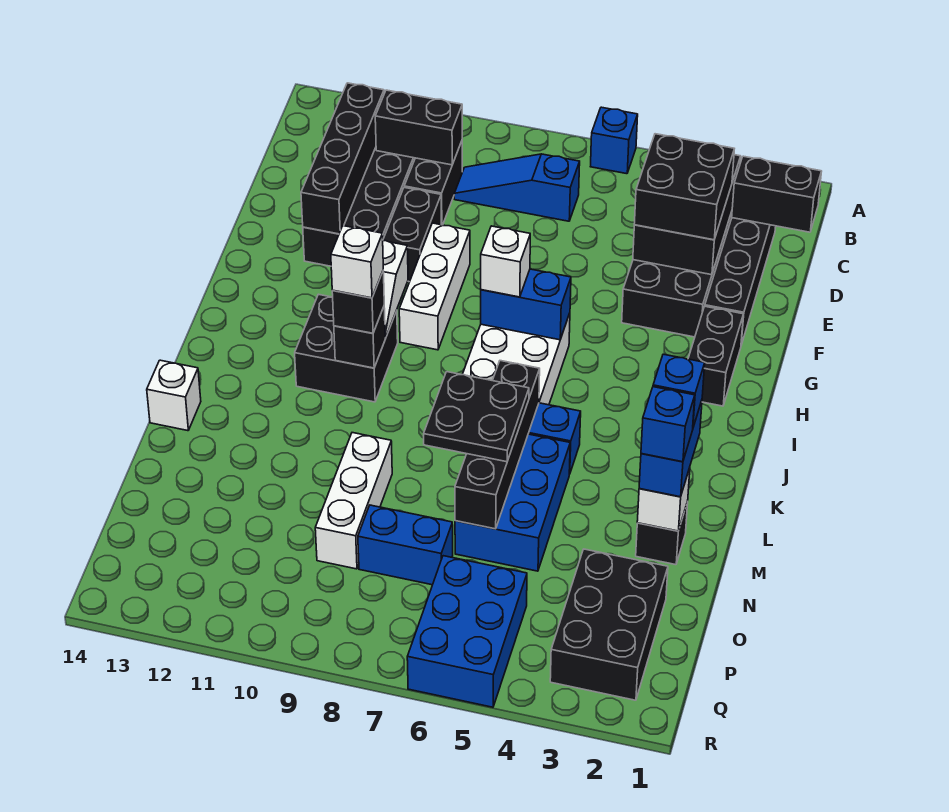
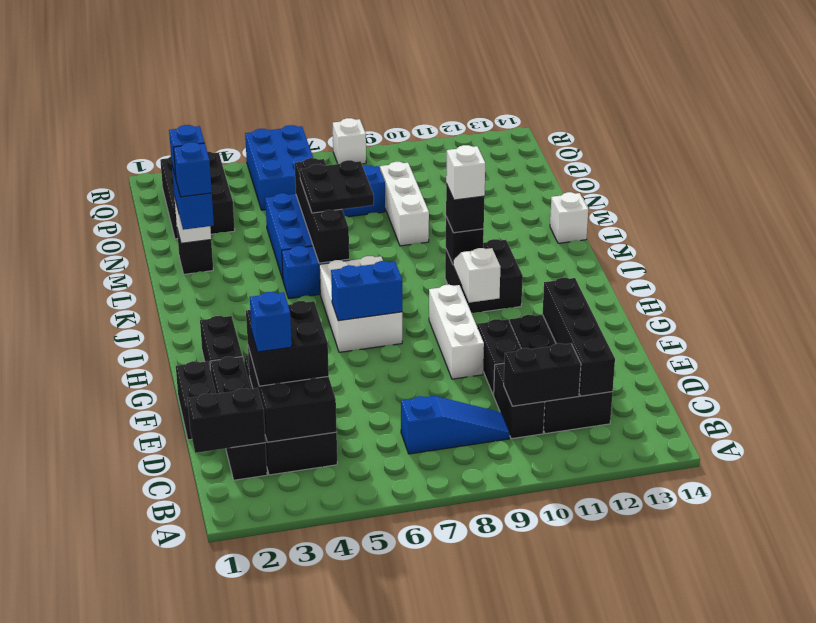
blue 1x1 brick [590,107,638,174] -> blue 1x1 brick moved to [250,292,292,352]
none -> black 1x2 brick [176,361,216,440]
white 1x1 brick [481,226,530,297] -> white 1x1 brick moved to [333,118,366,164]

